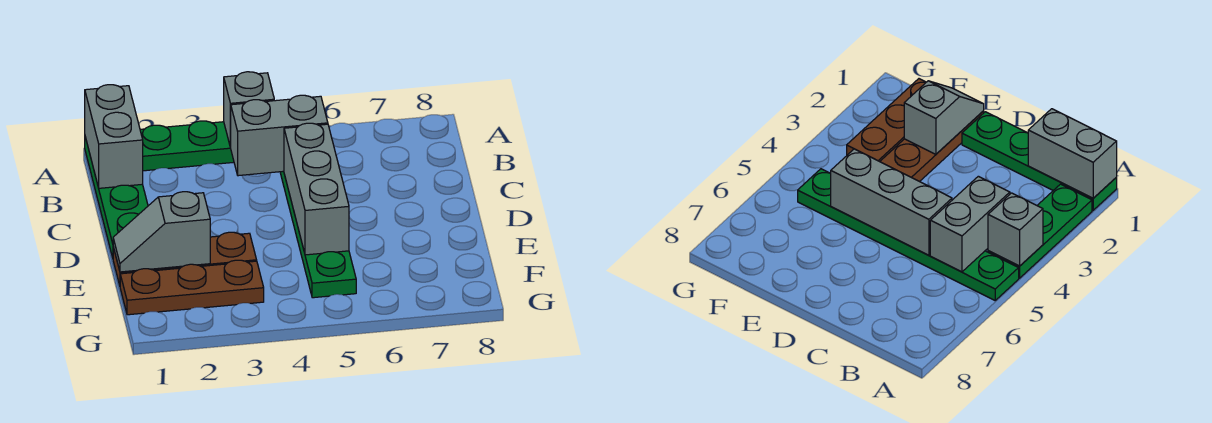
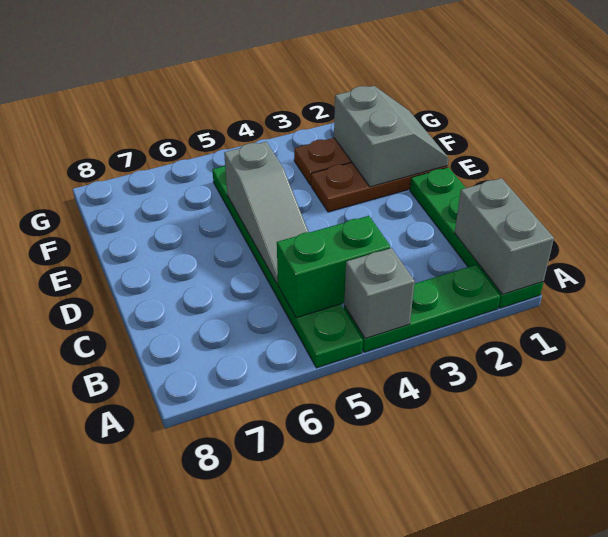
grey 1x2 brick [231,95,328,176] -> green 1x2 brick [277,216,391,318]
grey 1x3 brick [284,123,349,255] -> grey 1x3 slope [224,142,308,284]
grey 1x2 slope [113,192,210,272] -> grey 2x2 slope [334,86,449,187]

